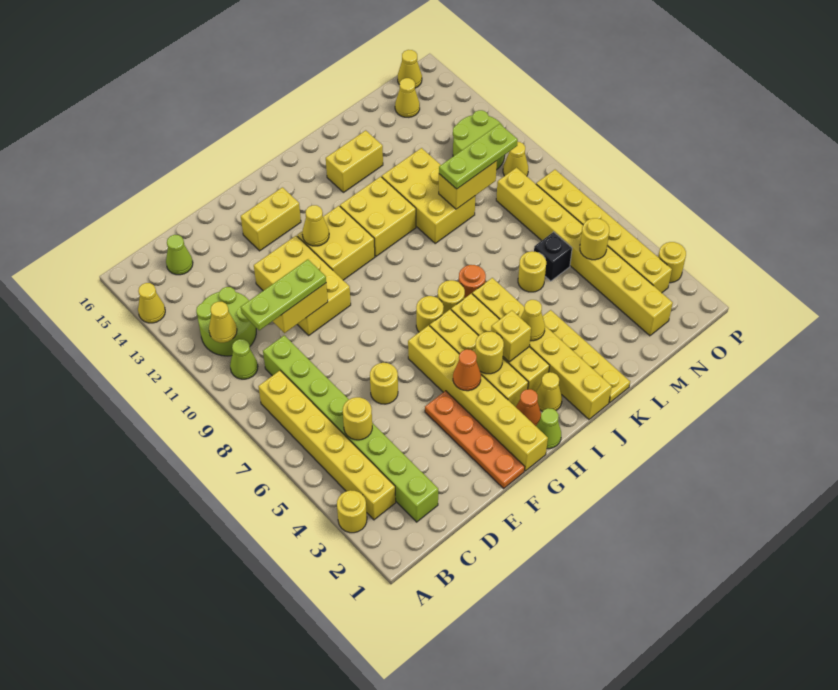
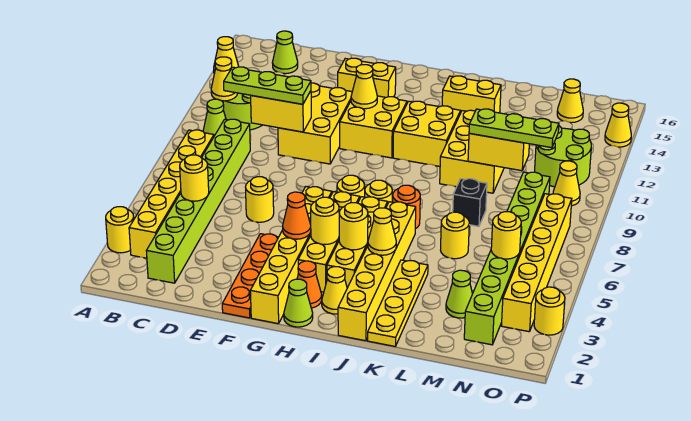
yellow 1x1 brick [491,311,531,362] -> yellow 1x1 round brick [339,203,368,250]
none -> lime 1x1 cone [446,270,472,318]
black 1x1 brick [534,232,572,281] -> black 1x1 brick moved to [453,179,487,226]
yellow 1x8 brick [496,168,673,336] -> lime 1x8 brick [464,172,550,345]
yellow 1x1 cone [398,50,422,88] -> yellow 1x1 cone moved to [605,103,631,147]

